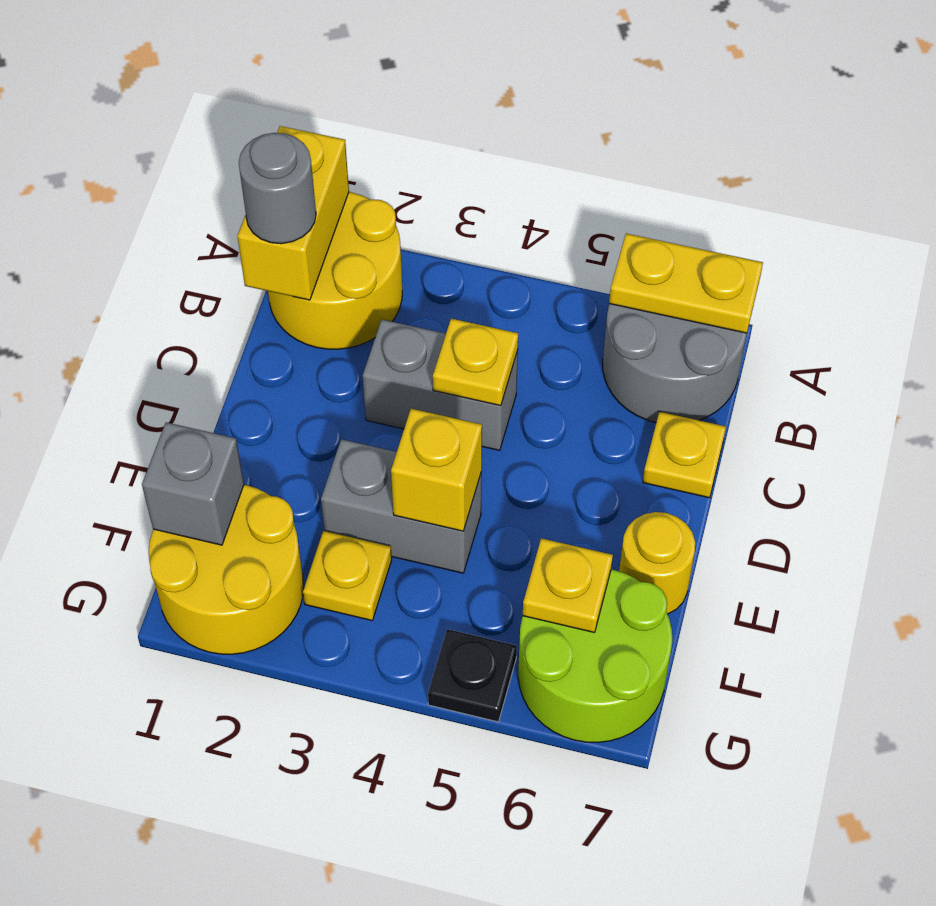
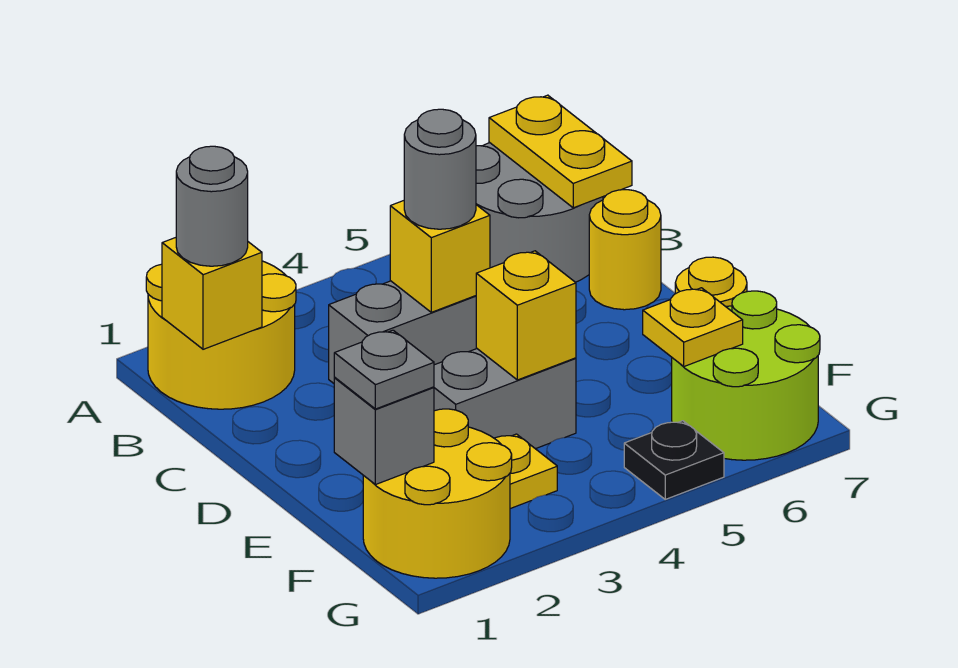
yellow 1x2 brick [237,126,349,300] -> yellow 1x1 brick [162,238,262,349]
yellow 1x2 plate [609,234,763,333] -> yellow 1x2 plate turned to [489,95,632,208]
yellow 1x1 plate [433,319,518,406] -> yellow 1x1 brick [390,201,490,312]
none -> grey 1x1 round brick [404,109,476,229]
yellow 1x1 plate [643,412,726,498] -> yellow 1x1 round brick [589,190,661,310]
none -> grey 1x1 plate [334,330,434,409]

